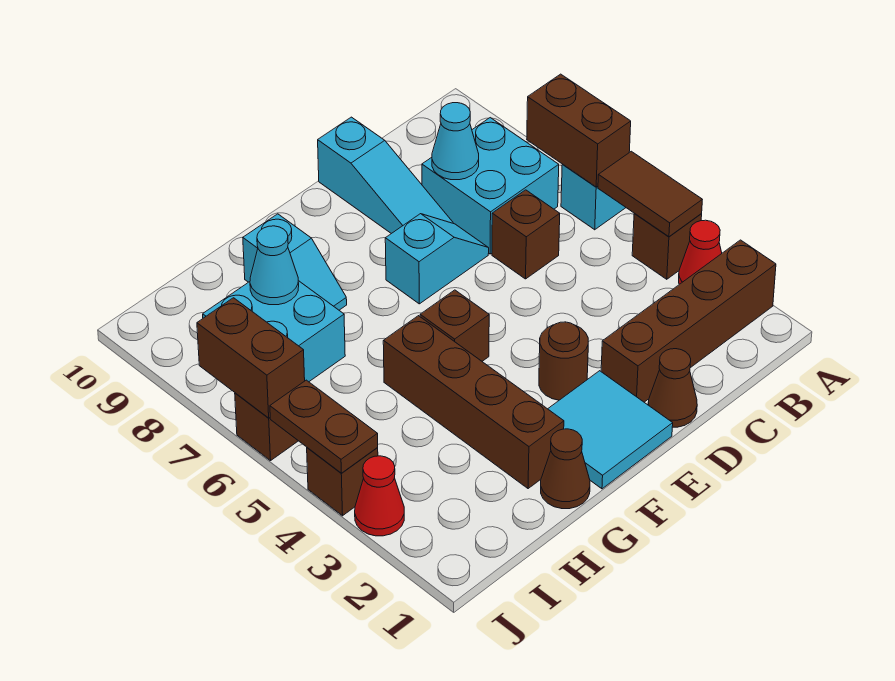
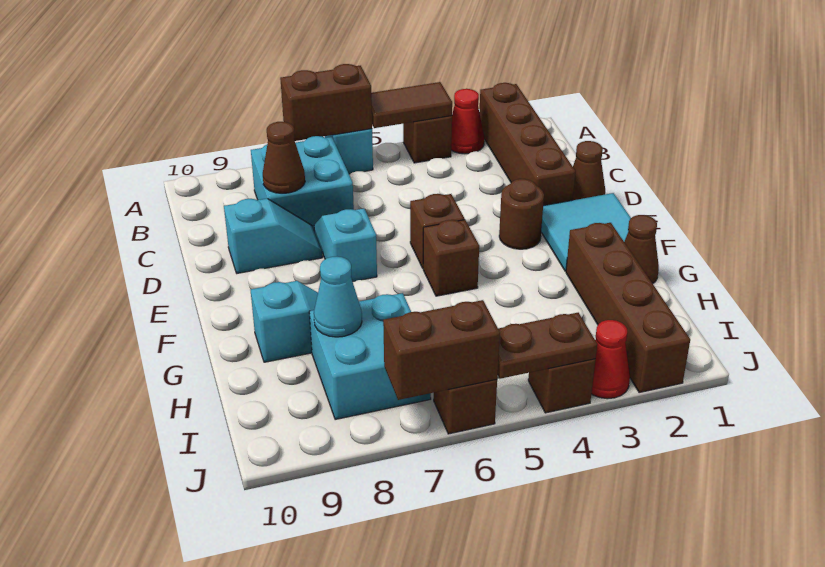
brown 1x1 brick [492,190,560,279] -> brown 1x1 brick moved to [410,194,465,268]
cyan 1x1 cone [432,103,479,180] -> brown 1x1 cone [263,122,305,193]
cyan 1x3 slope [318,117,453,234] -> cyan 1x2 slope [224,199,322,273]
brown 1x4 brick [383,316,564,489] -> brown 1x4 brick turned to [566,223,690,393]

